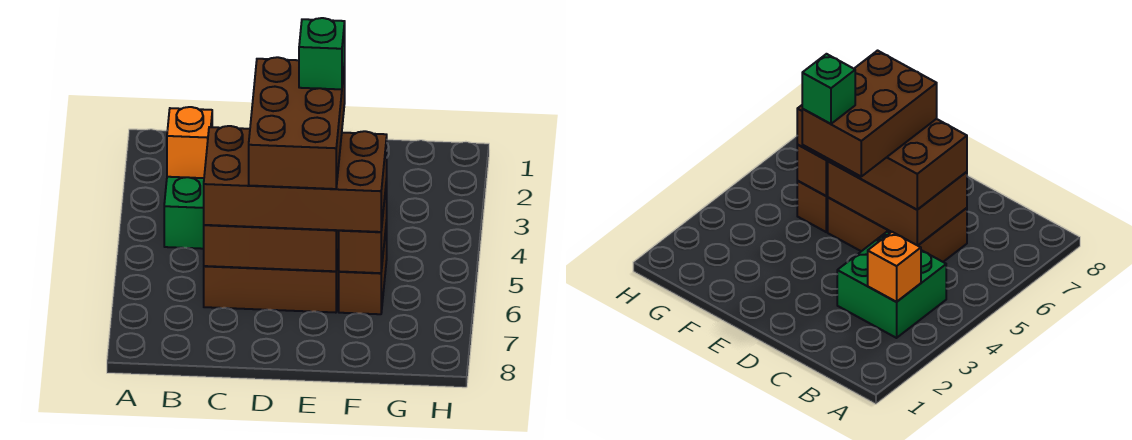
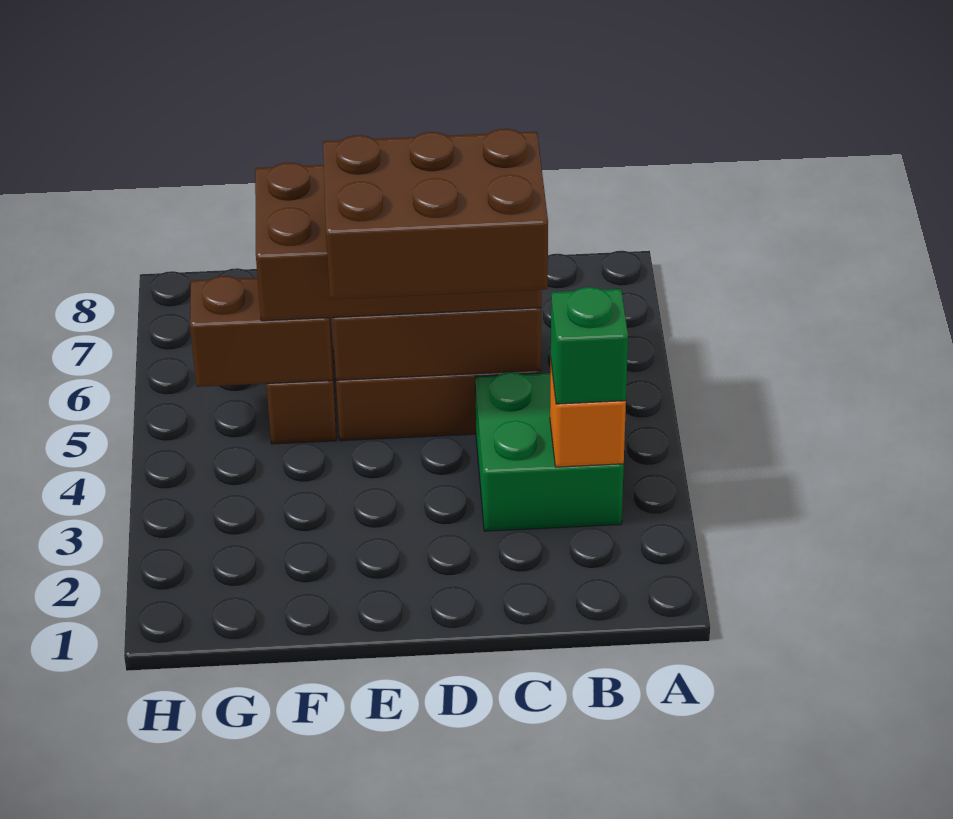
brown 2x3 brick [249,57,345,189] -> brown 2x3 brick turned to [323,129,548,299]
green 1x1 brick [299,18,345,89] -> green 1x1 brick moved to [551,287,628,404]
brown 1x2 brick [339,179,387,273] -> brown 1x2 brick turned to [190,276,333,387]

